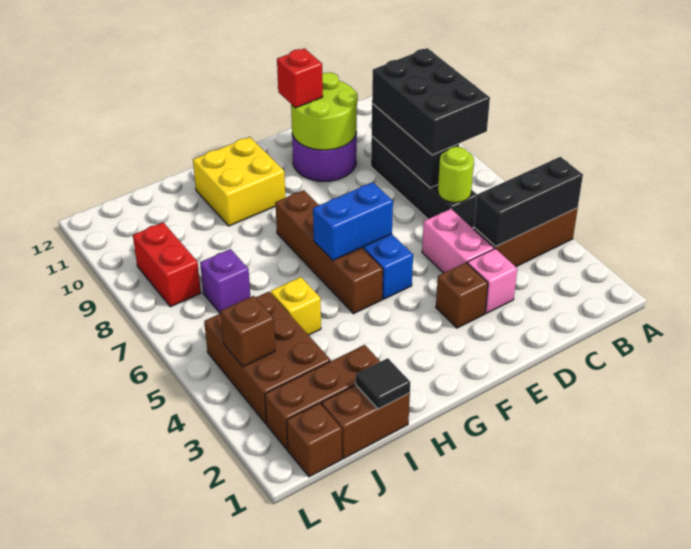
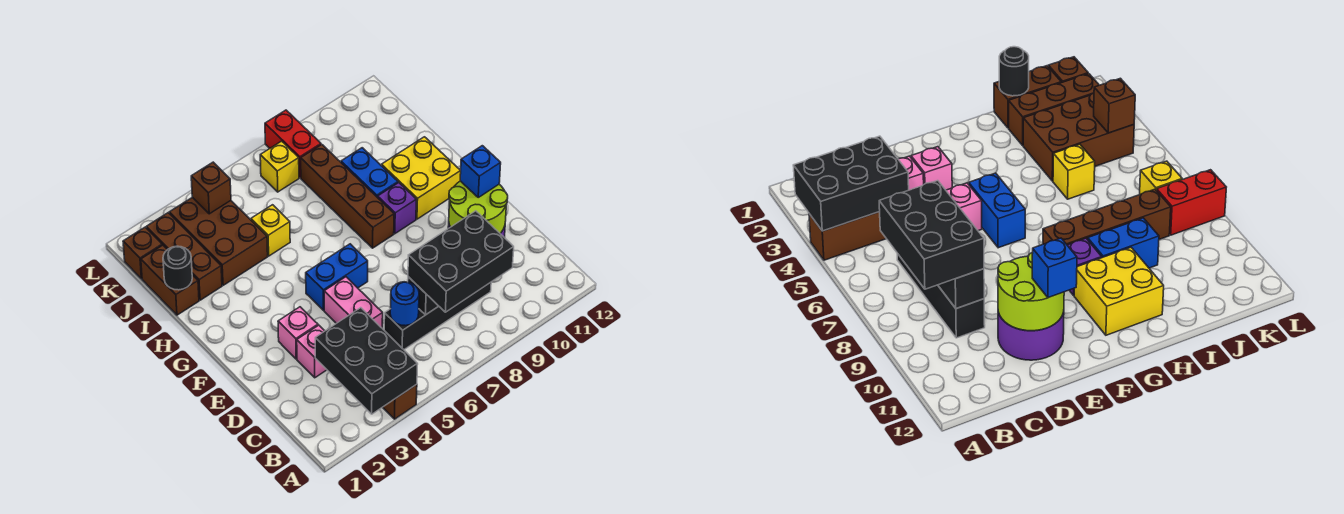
black 1x3 brick [474,157,583,246] -> black 2x3 brick [315,308,418,414]
lime 1x1 round brick [438,147,474,203] -> blue 1x1 round brick [390,282,419,326]
pink 1x2 brick [422,209,494,273] -> pink 1x2 brick turned to [324,277,383,328]
brown 1x1 brick [436,263,488,328] -> pink 1x1 brick [278,307,318,359]
red 1x1 brick [277,48,323,108] -> blue 1x1 brick [460,146,501,197]
blue 1x2 brick [313,182,393,260] -> blue 1x2 brick moved to [341,148,398,198]
brown 1x4 brick [275,190,383,314] -> brown 1x4 brick turned to [301,145,394,248]
black 1x1 tile [356,358,410,409] -> black 1x1 round brick [163,246,192,290]
brown 2x3 brick [204,292,331,424] -> brown 2x3 brick turned to [169,197,268,285]
purple 1x1 brick [200,249,250,313] -> purple 1x1 brick moved to [378,183,416,234]
none -> yellow 1x1 brick [260,141,299,192]
red 1x2 brick [133,223,201,307] -> red 1x2 brick turned to [265,110,321,178]

